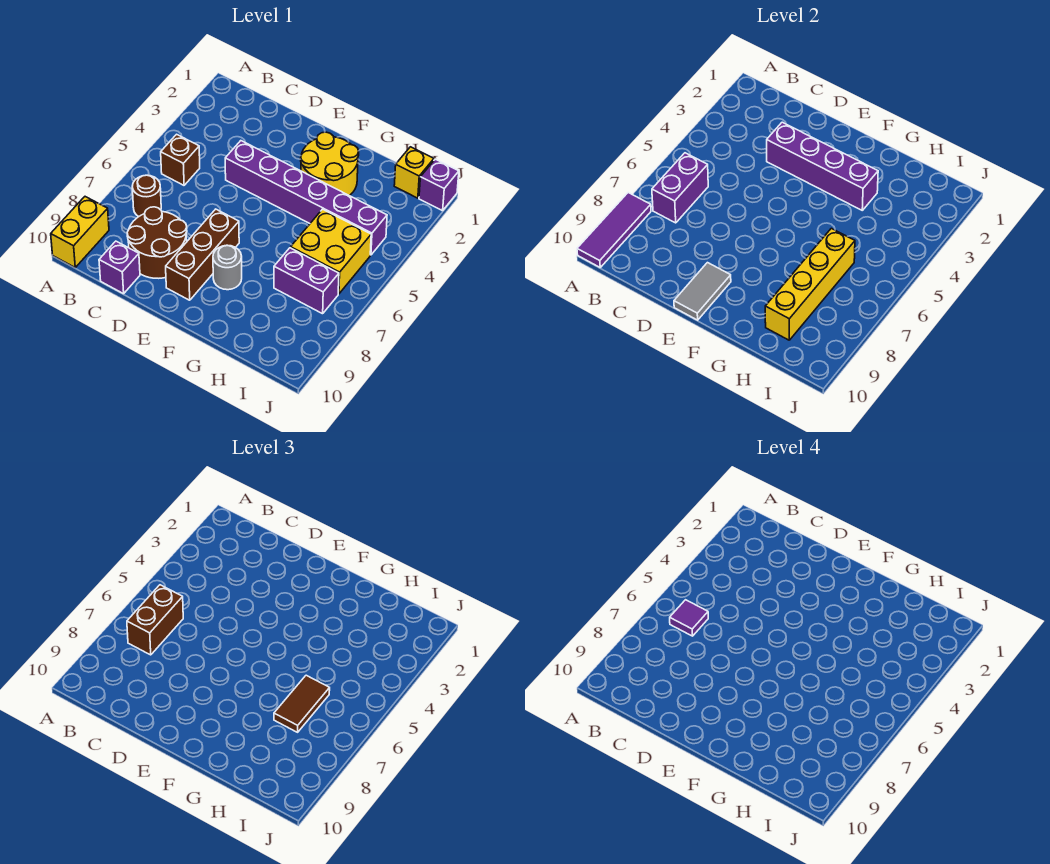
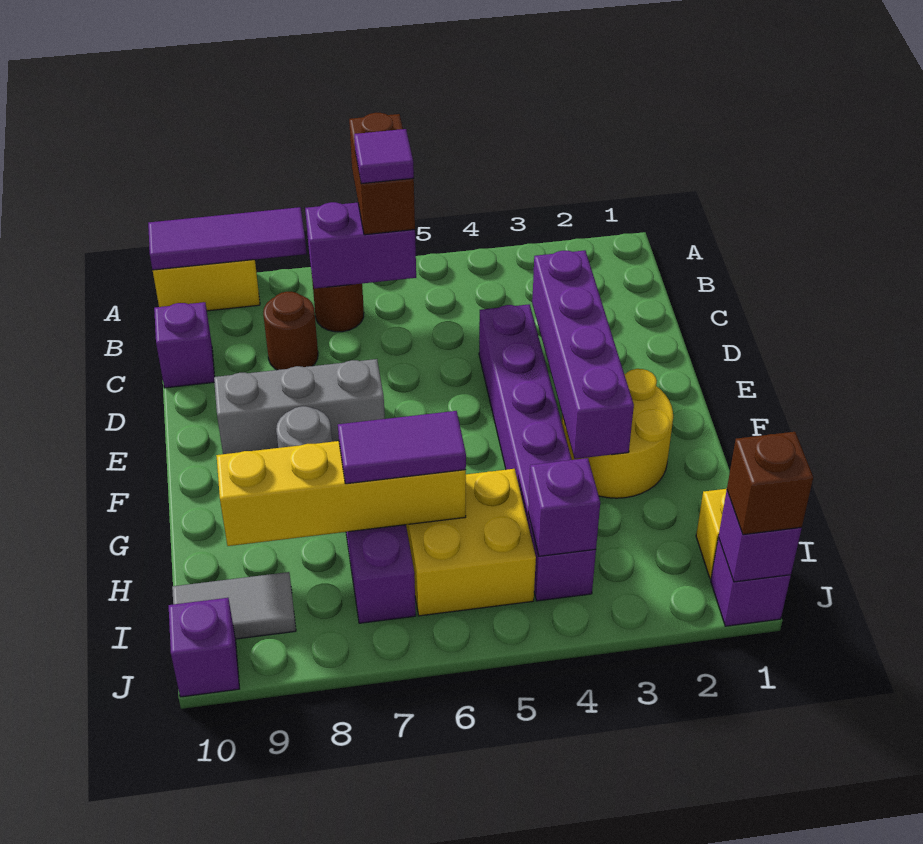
brown 1x1 brick [161,134,200,185] -> brown 1x1 brick moved to [727,432,813,535]
brown 1x2 brick [127,585,183,655] -> brown 1x2 brick turned to [349,113,415,235]
brown 2x2 round brick [127,207,187,278] -> brown 1x1 round brick [263,292,318,370]
brown 1x3 brick [166,209,239,300] -> grey 1x3 brick [214,359,385,454]
grey 1x2 tile [674,263,731,320] -> grey 1x2 tile moved to [172,572,296,639]
brown 1x2 tile [274,675,330,732] -> purple 1x2 tile [338,411,466,484]
none -> purple 1x1 brick [528,458,600,556]
none -> purple 1x1 brick [719,491,802,582]
none -> purple 1x1 brick [169,598,240,697]

